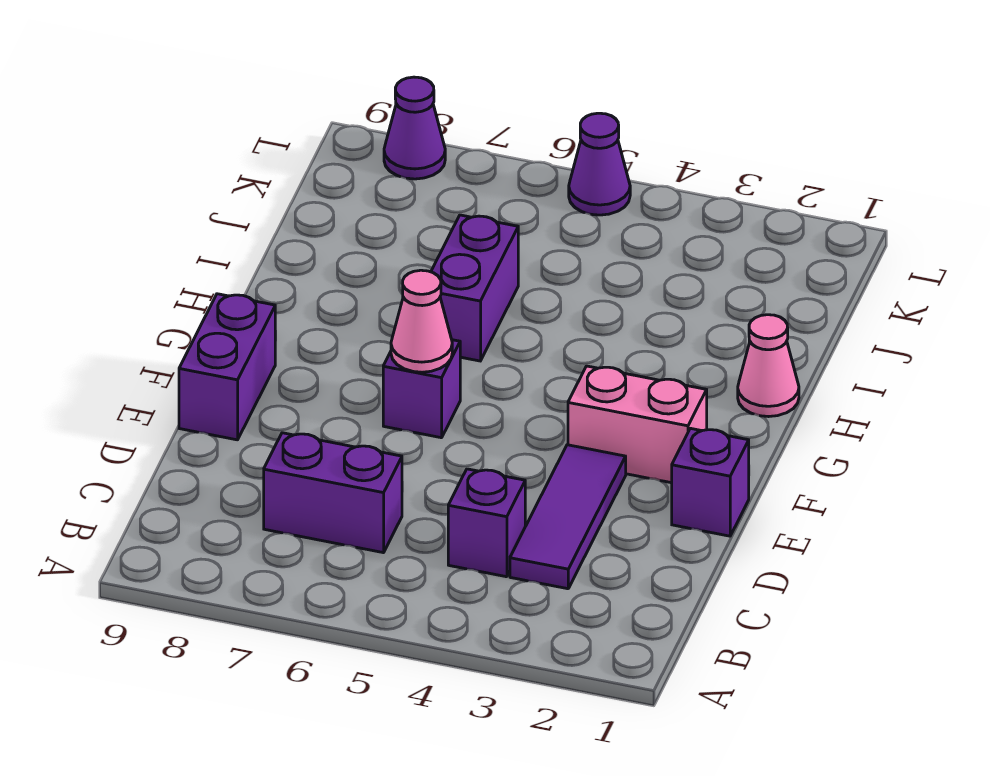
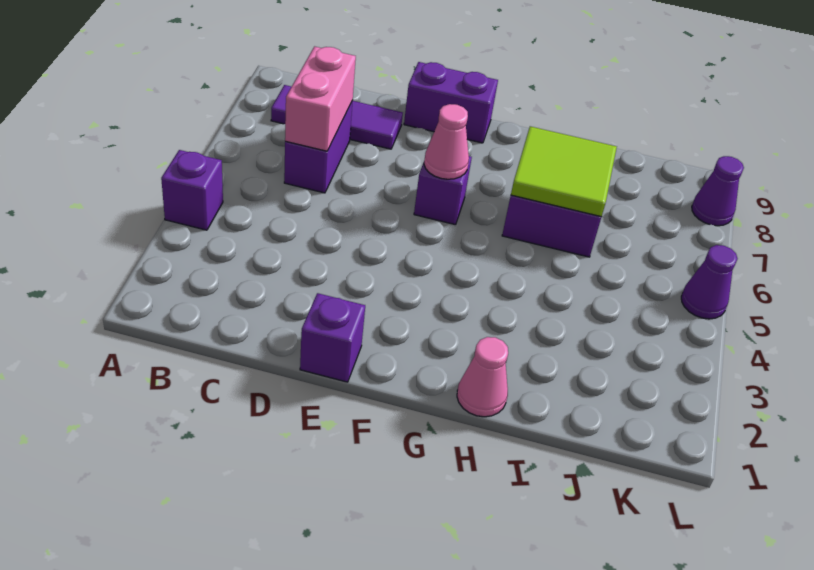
purple 1x3 tile [510,445,626,589] -> purple 1x3 tile moved to [271,85,403,149]
purple 1x1 brick [448,469,525,577] -> purple 1x1 brick moved to [161,150,223,230]
pink 1x2 brick [568,366,707,483] -> pink 1x2 brick moved to [285,46,356,151]
none -> lime 2x2 tile [511,126,617,217]

